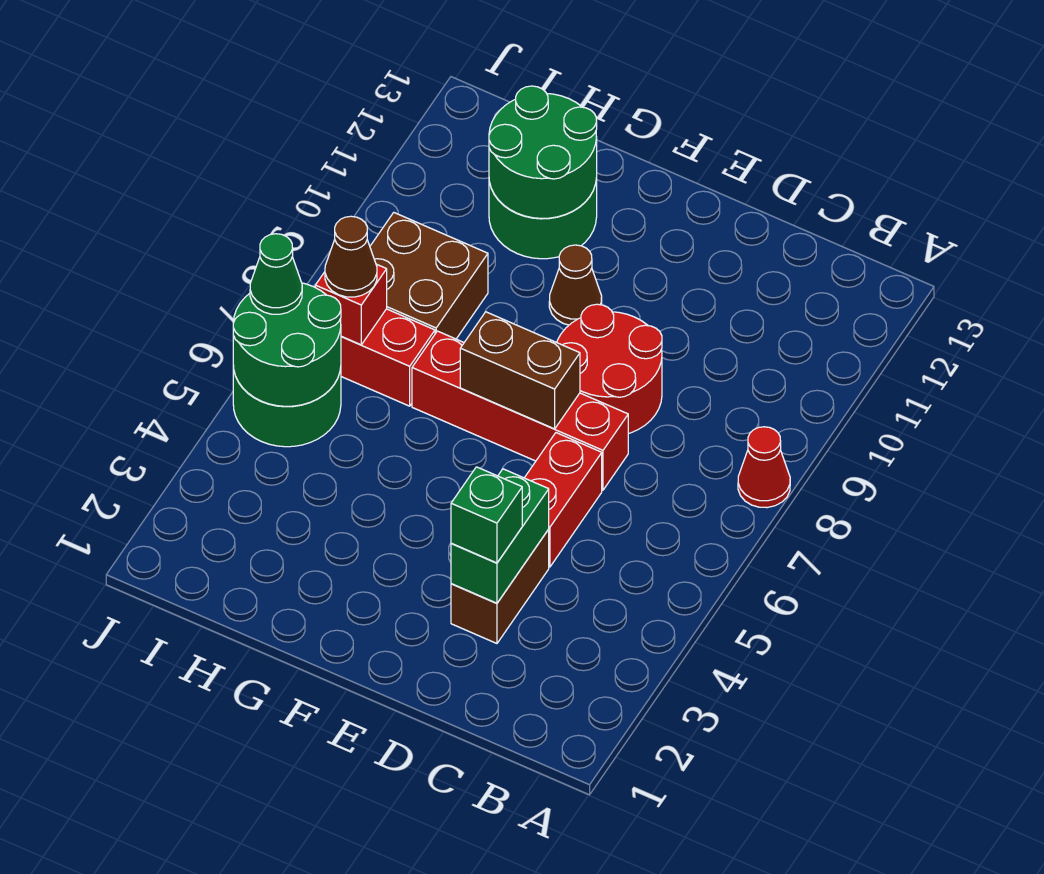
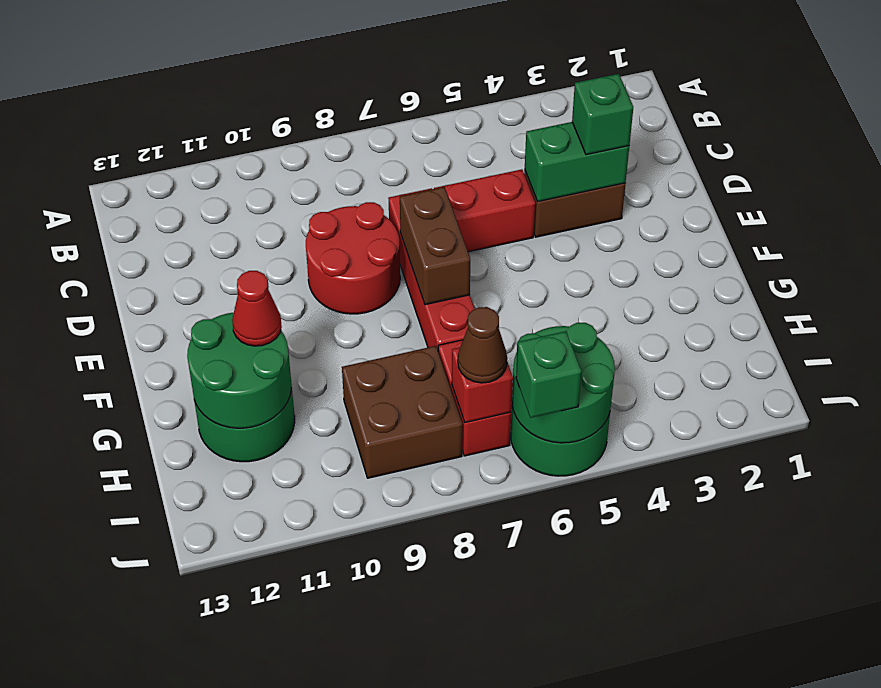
red 1x1 cone [738,427,790,508] -> red 1x1 cone moved to [232,271,282,346]
brown 1x1 cone [549,245,602,325] -> none
green 1x1 cone [250,234,302,314] -> green 1x1 brick [516,331,581,418]

